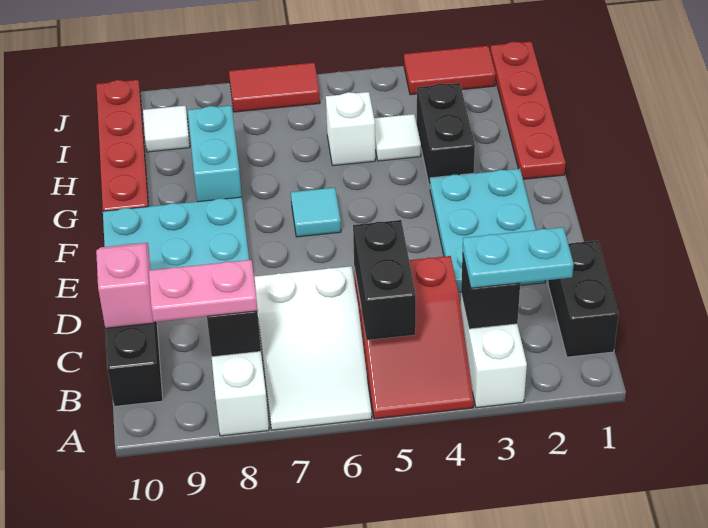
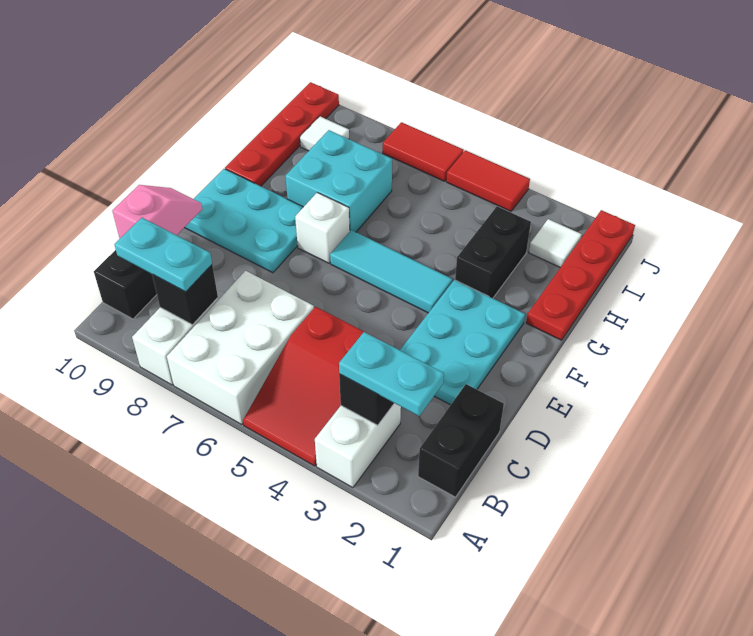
white 2x3 slope [255,266,372,430] -> white 2x3 brick [167,271,314,425]
black 1x2 brick [353,220,416,340] -> none
pink 1x2 plate [149,260,257,322] -> cyan 1x2 plate [114,218,212,292]
cyan 1x1 tile [291,188,341,237] -> cyan 1x3 tile [330,230,452,313]
cyan 1x2 brick [188,106,242,202] -> cyan 2x2 brick [285,130,392,232]
white 1x1 tile [374,114,421,161] -> white 1x1 tile moved to [529,219,582,267]
white 1x1 brick [326,92,375,166] -> white 1x1 brick moved to [295,193,350,263]
red 1x2 tile [404,46,496,95] -> red 1x2 tile moved to [446,150,530,211]

